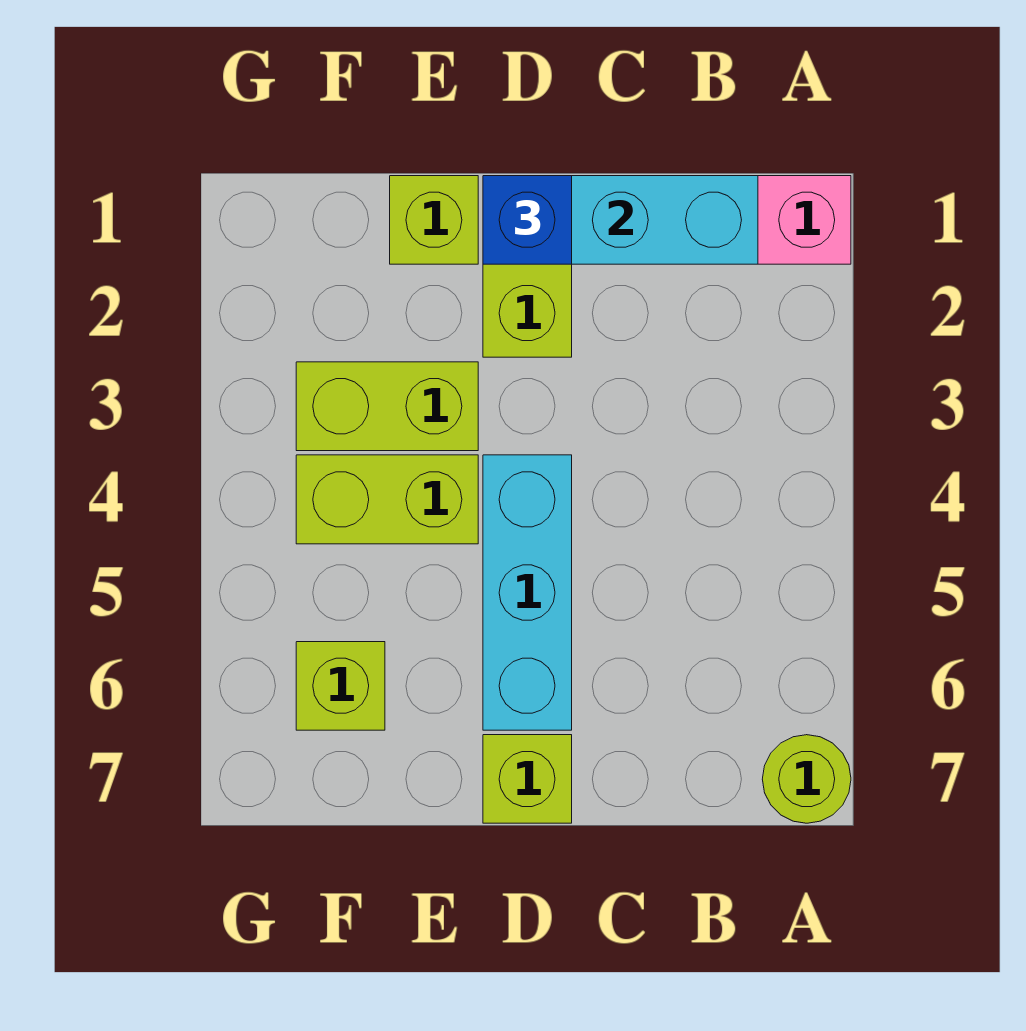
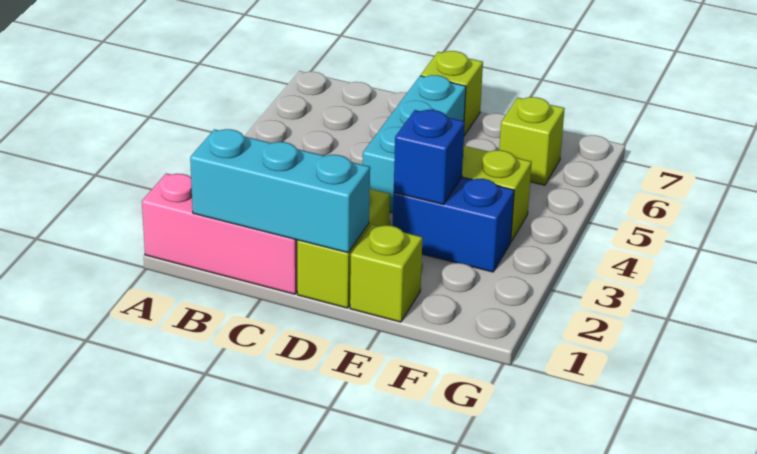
lime 1x1 round brick [762,735,851,823] -> none
blue 1x1 brick [483,176,572,264] -> blue 1x1 brick moved to [394,110,465,204]
lime 1x2 brick [296,362,478,451] -> blue 1x2 brick [393,177,514,272]

